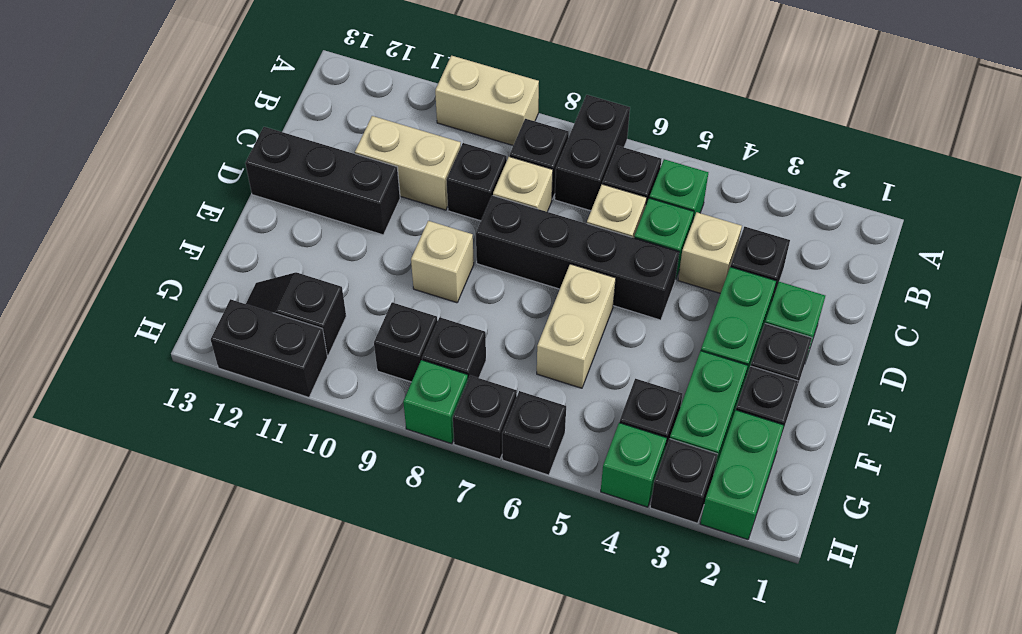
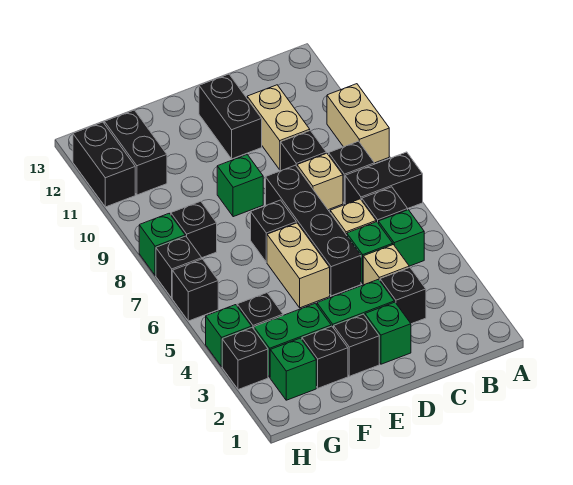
black 1x3 brick [245,127,400,235] -> black 1x2 brick [199,74,262,159]
tan 1x2 brick [537,264,616,388] -> tan 1x2 brick turned to [267,223,330,308]
tan 1x1 brick [411,221,474,303] -> green 1x1 brick [217,155,263,217]
green 1x2 brick [700,410,784,540] -> green 1x1 brick [270,338,316,400]
black 1x1 brick [374,302,438,382] -> black 1x1 brick moved to [251,200,296,262]
black 1x2 slope [246,272,346,355] -> black 1x2 brick [104,110,167,195]

